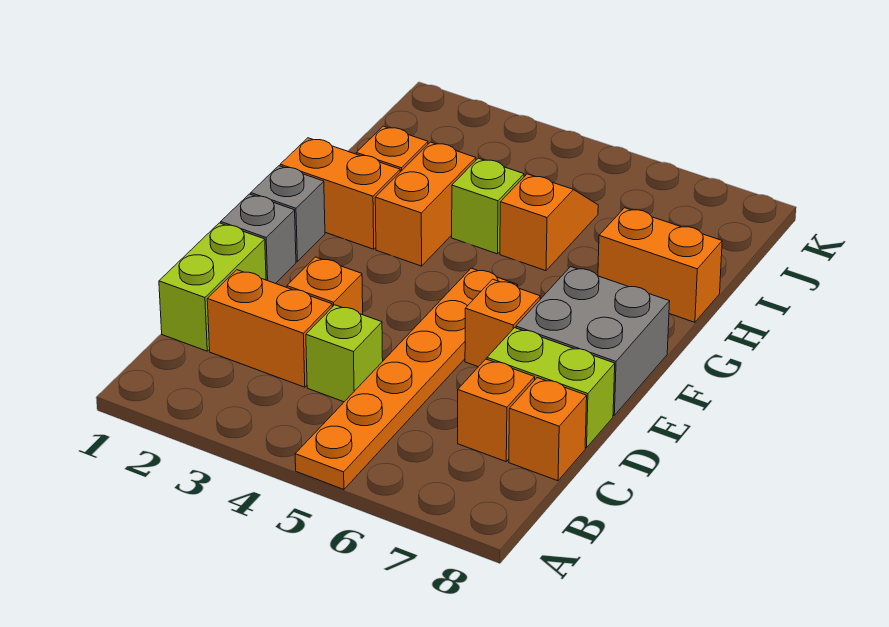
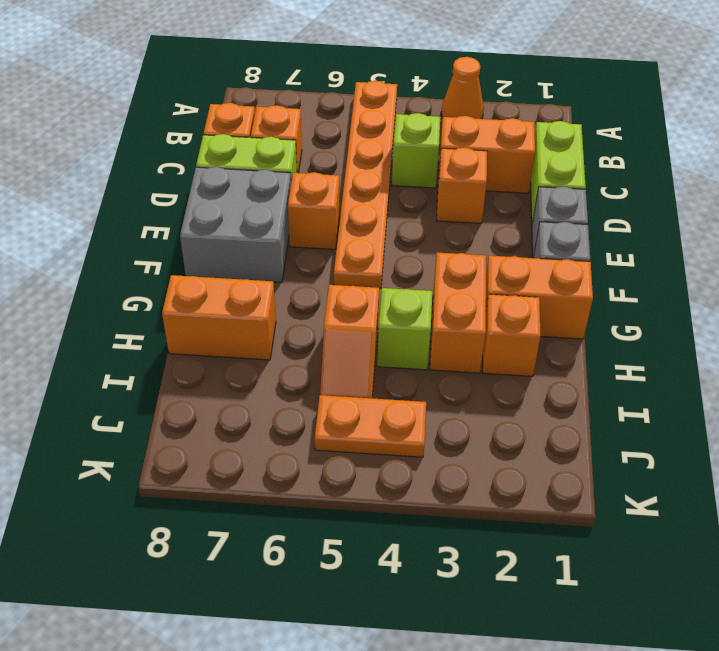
none -> orange 1x1 cone [441,57,484,119]
none -> orange 1x2 plate [315,395,426,457]

